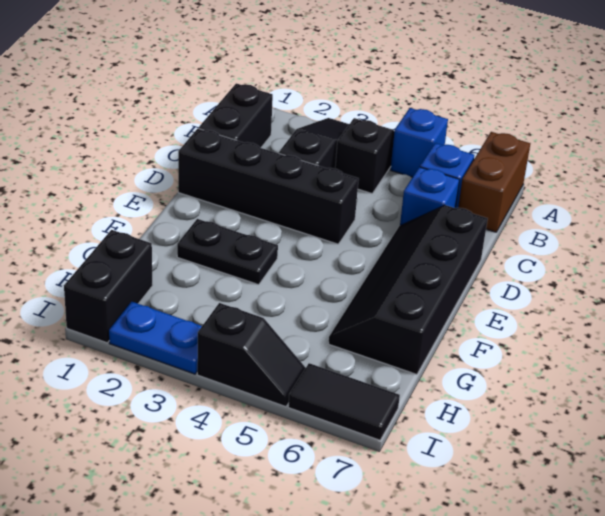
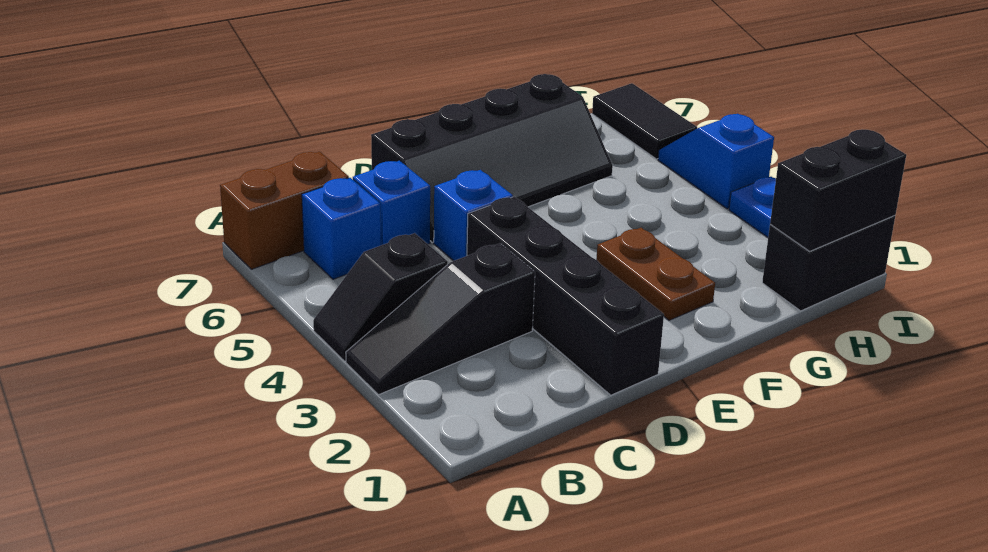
blue 1x1 brick [391,108,448,177] -> blue 1x1 brick moved to [434,170,513,261]
black 1x2 brick [199,83,273,148] -> black 1x2 brick moved to [770,129,906,251]
black 1x2 plate [177,219,278,285] -> brown 1x2 plate [596,228,715,320]
black 1x2 slope [197,303,306,407] -> blue 1x2 slope [658,114,774,209]

